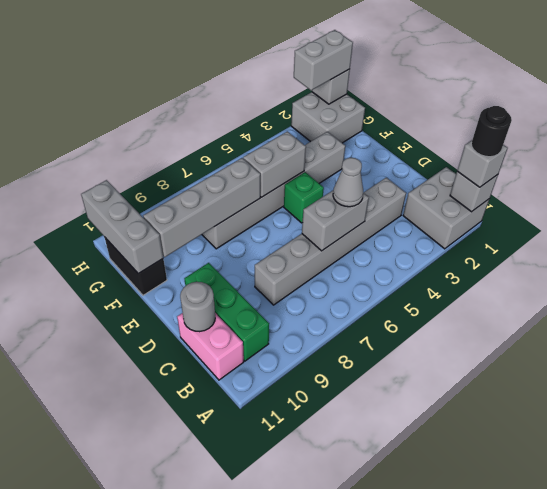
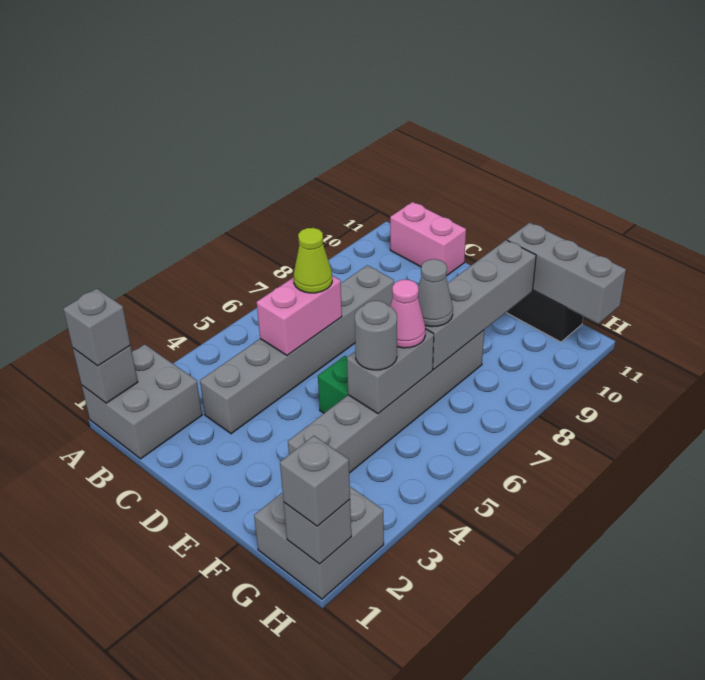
black 1x1 round brick [471,106,512,157] -> none
green 1x3 brick [184,263,269,361] -> none
grey 1x2 brick [302,191,369,251] -> pink 1x2 brick [257,276,342,355]
grey 1x1 cone [333,158,363,207] -> grey 1x1 cone moved to [418,259,453,327]
none -> lime 1x1 cone [294,228,332,293]
grey 1x1 round brick [180,282,215,332] -> grey 1x1 round brick moved to [355,301,397,370]
none -> pink 1x1 cone [390,280,426,348]
grey 1x2 brick [294,30,353,90] -> grey 1x1 brick [280,436,350,526]

